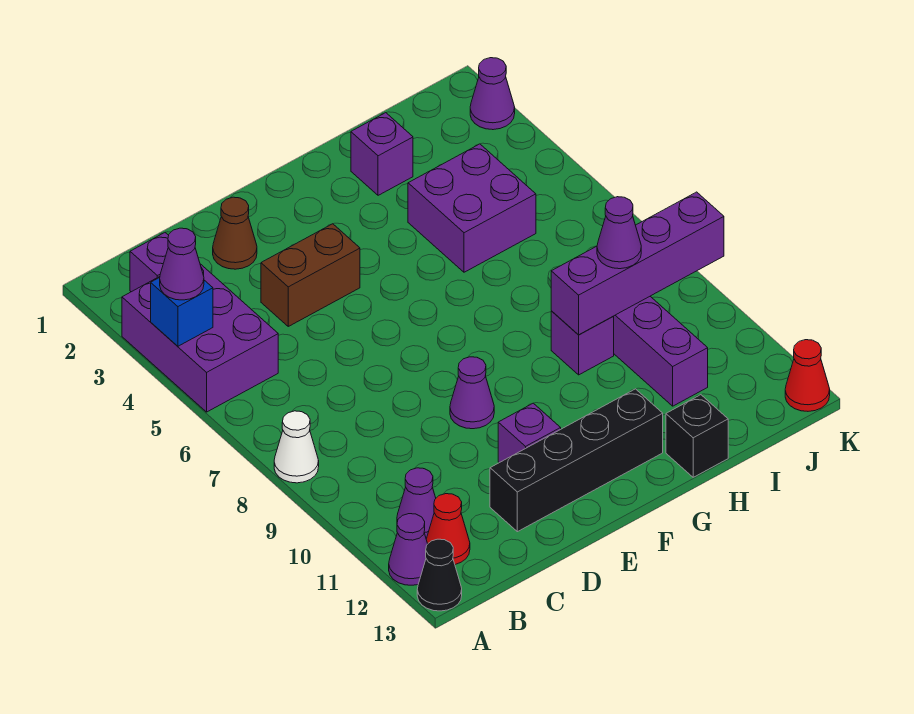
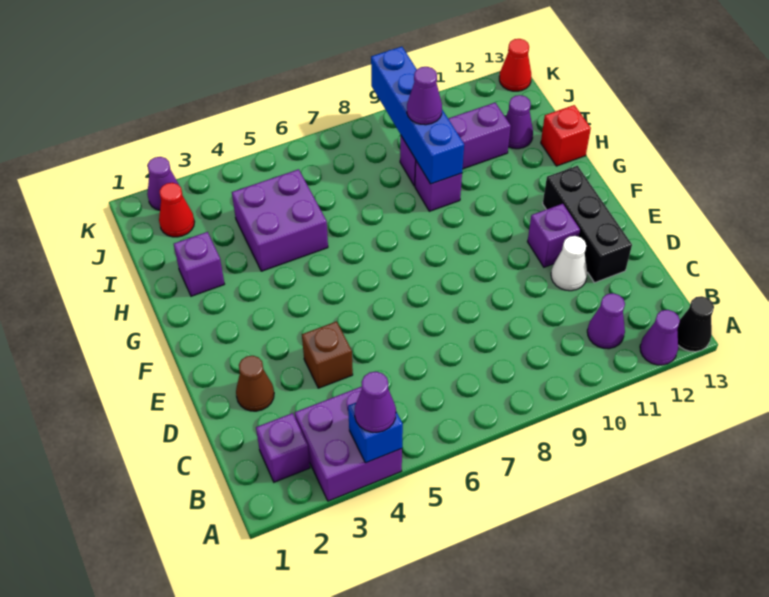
purple 2x3 brick [122,264,278,412] -> purple 2x2 brick [295,387,402,501]
white 1x1 cone [274,411,319,483] -> white 1x1 cone moved to [551,236,587,291]
red 1x1 cone [426,494,470,565] -> red 1x1 cone moved to [159,183,194,237]
brown 1x2 brick [261,224,360,326] -> brown 1x1 brick [302,321,353,388]
black 1x4 brick [490,389,663,532] -> black 1x3 brick [543,166,632,283]
purple 1x1 cone [450,357,494,429] -> purple 1x1 cone moved to [505,95,533,149]
purple 1x4 brick [551,192,724,335] -> blue 1x4 brick [371,47,464,184]
black 1x1 brick [666,395,728,477] -> red 1x1 brick [541,105,591,166]

